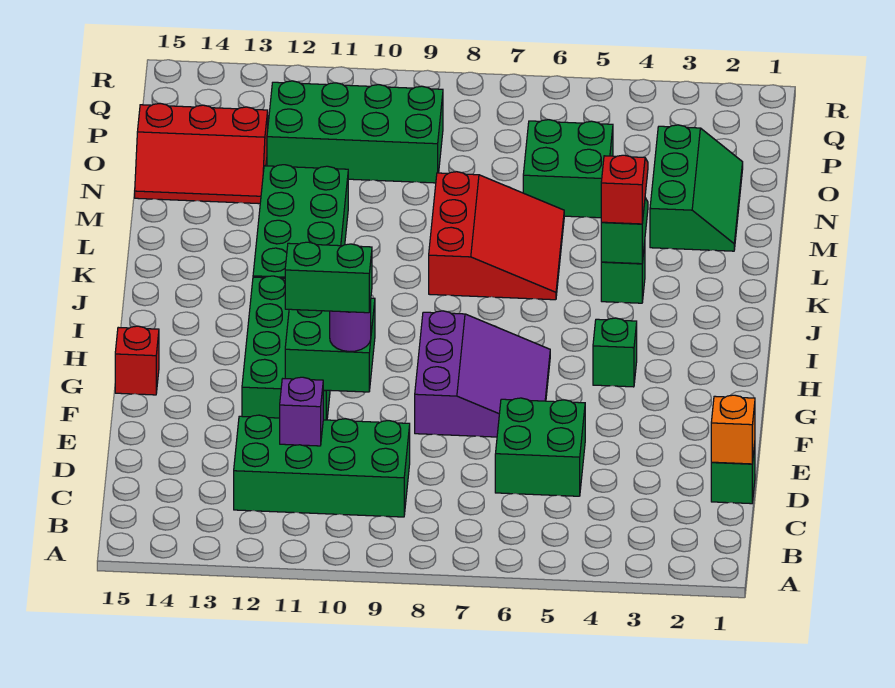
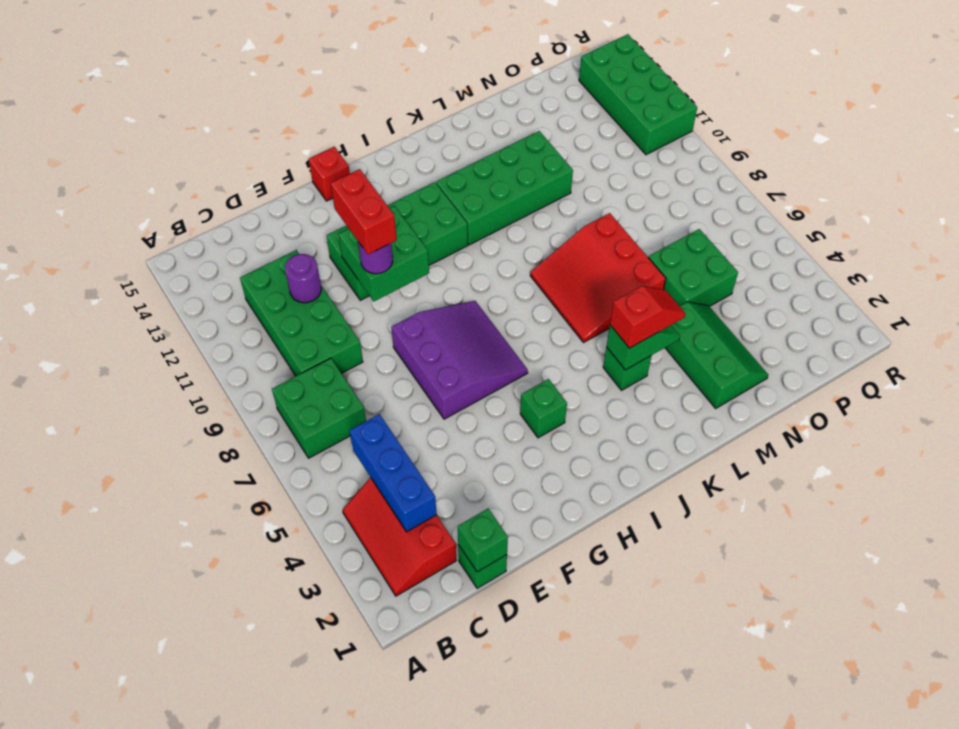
none -> blue 1x3 brick [349,414,437,532]
orange 1x1 brick [711,395,755,464] -> green 1x1 brick [458,509,508,572]
green 2x2 brick [495,398,585,496] -> green 2x2 brick moved to [272,358,366,458]
purple 1x1 brick [280,377,324,446] -> purple 1x1 round brick [285,254,321,303]
purple 3x3 slope [415,311,550,437] -> purple 3x3 slope turned to [391,301,528,419]
green 1x2 brick [285,242,372,313] -> red 1x2 brick [331,169,397,254]
red 3x3 slope [429,172,564,300] -> red 3x3 slope turned to [530,213,666,342]
green 2x3 slope [650,125,743,251] -> green 2x3 slope turned to [665,302,768,408]
red 2x3 slope [135,103,268,204] -> red 2x3 slope moved to [343,478,456,596]
green 2x4 brick [267,81,443,183] -> green 2x4 brick moved to [579,34,697,155]

